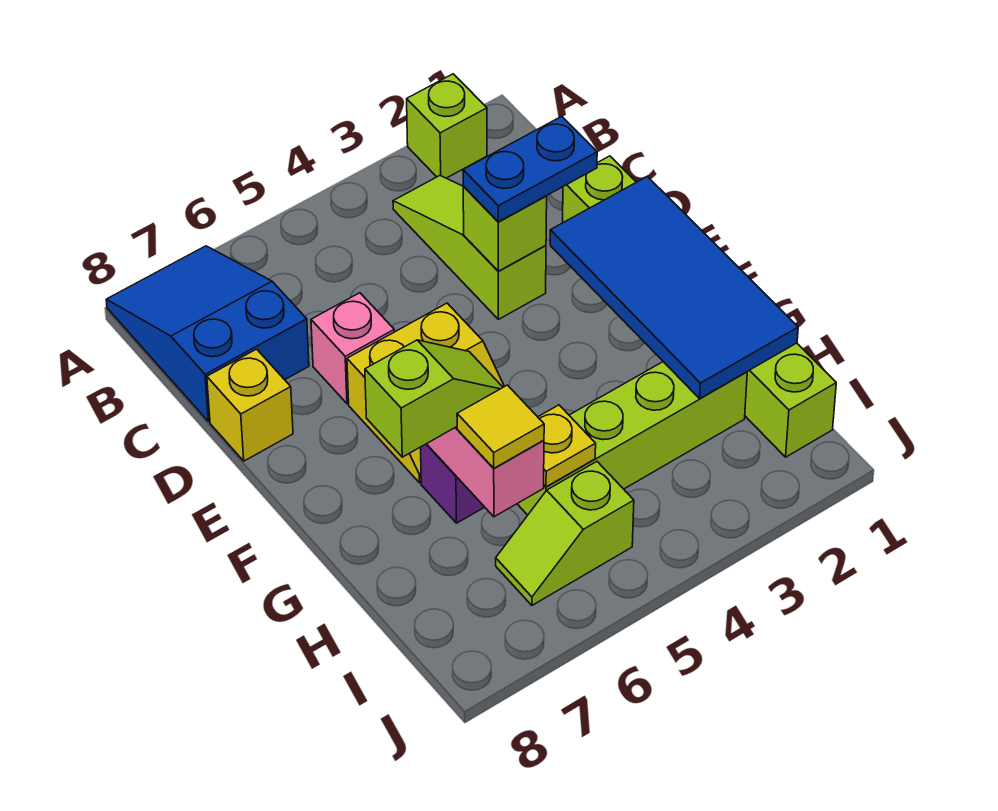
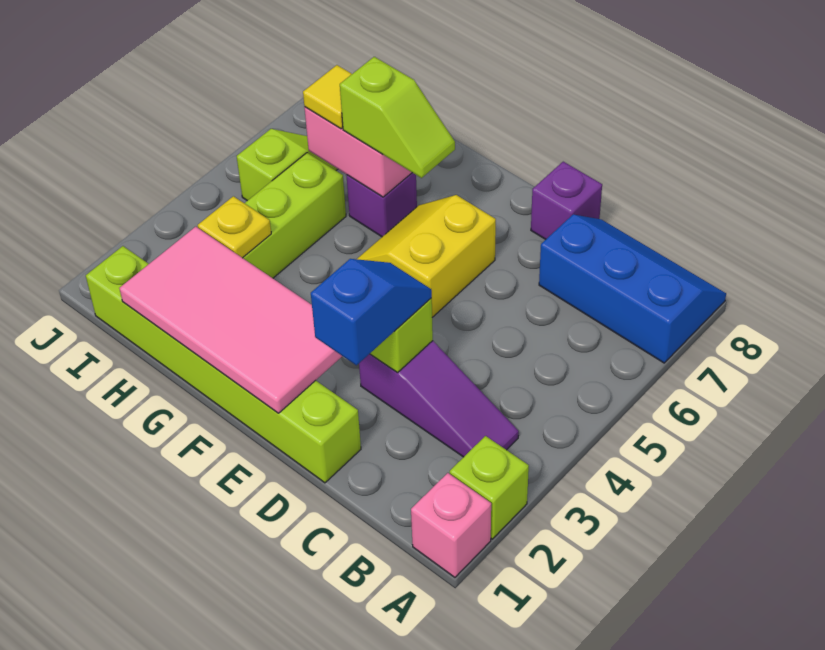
blue 2x3 slope [106,246,309,422] -> blue 2x3 slope turned to [539,214,726,363]
lime 1x3 slope [393,175,546,319] -> purple 1x3 slope [359,341,519,457]
blue 1x2 plate [463,116,597,222] -> blue 1x2 slope [311,259,432,365]
pink 1x1 brick [311,293,394,404] -> pink 1x1 brick moved to [411,473,491,577]
yellow 1x1 brick [207,349,293,461] -> purple 1x1 brick [531,162,602,240]
blue 2x4 tile [550,177,798,398] -> pink 2x4 tile [119,227,342,413]
lime 1x2 slope [365,340,503,457] -> lime 1x2 slope turned to [340,57,455,178]
yellow 1x1 plate [538,405,596,487] -> yellow 1x1 plate moved to [198,196,271,258]

